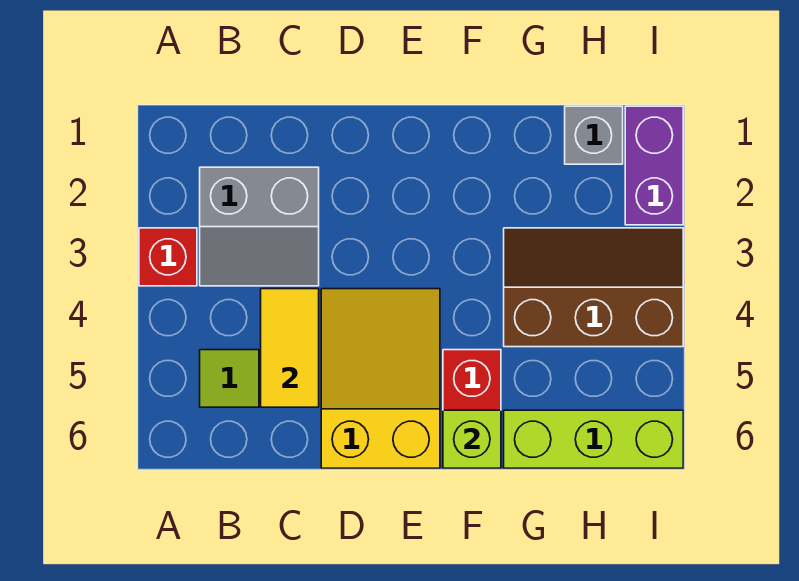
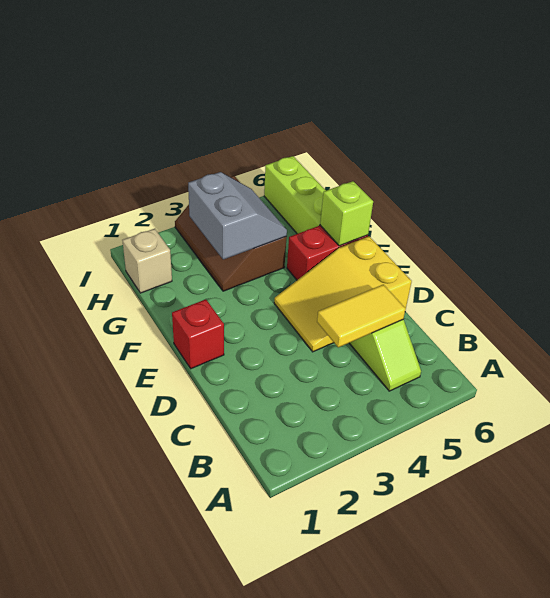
red 1x1 brick [139,228,197,286] -> red 1x1 brick moved to [172,299,224,369]
grey 2x2 slope [200,167,319,286] -> grey 2x2 slope moved to [188,172,287,260]
grey 1x1 brick [565,106,623,164] -> tan 1x1 brick [122,229,172,293]
purple 1x2 brick [625,106,683,225] -> none

